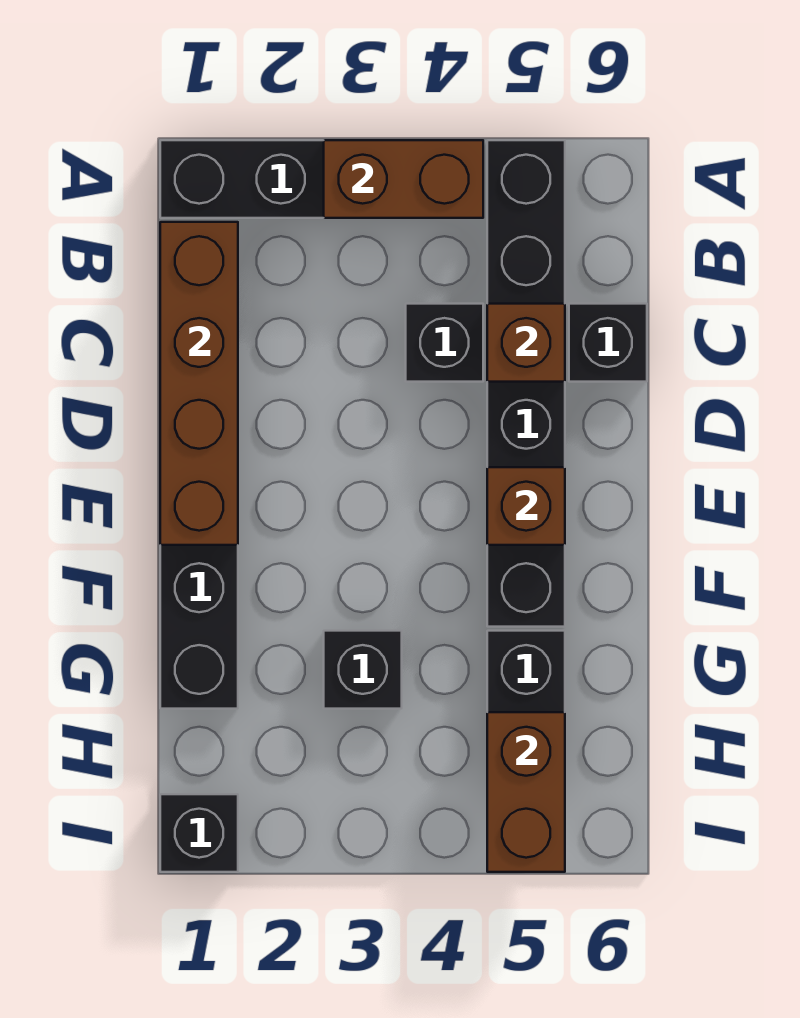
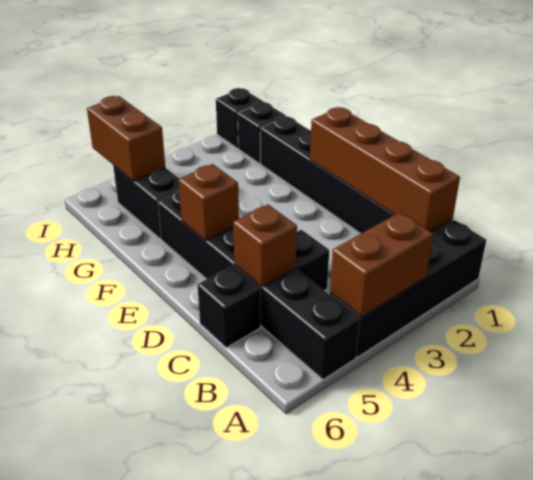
black 1x1 brick [324,631,402,709] -> black 1x1 brick moved to [237,102,286,164]

